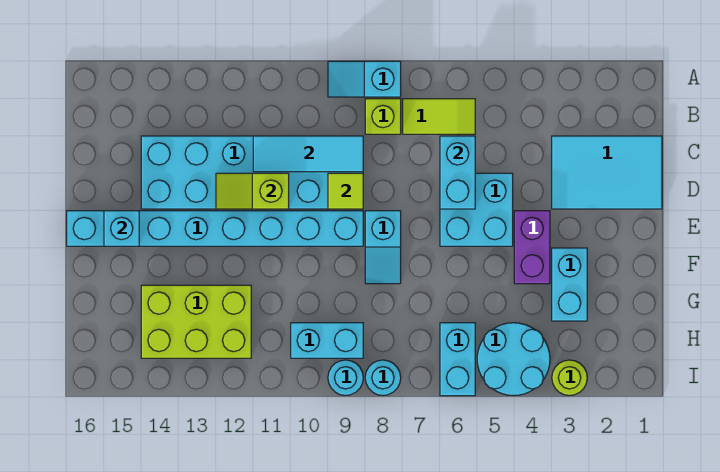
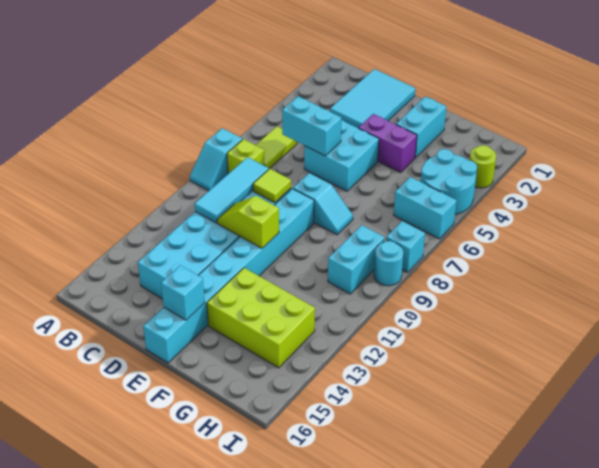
lime 1x2 slope [216,173,289,209] -> lime 1x2 slope turned to [217,196,279,248]
cyan 1x2 brick [552,248,587,321] -> cyan 1x2 brick turned to [396,96,446,158]
lime 2x3 brick [141,285,251,358] -> lime 2x3 brick turned to [207,268,315,368]
cyan 1x1 round brick [365,360,401,395] -> cyan 1x1 brick [386,221,425,272]

